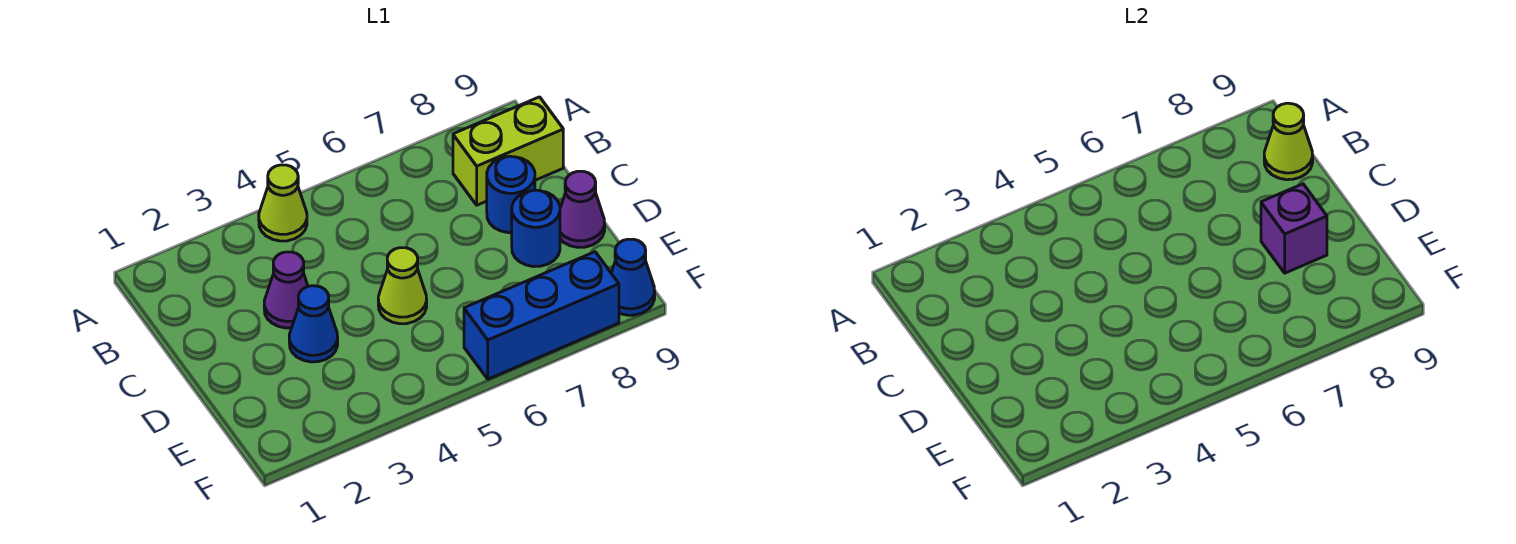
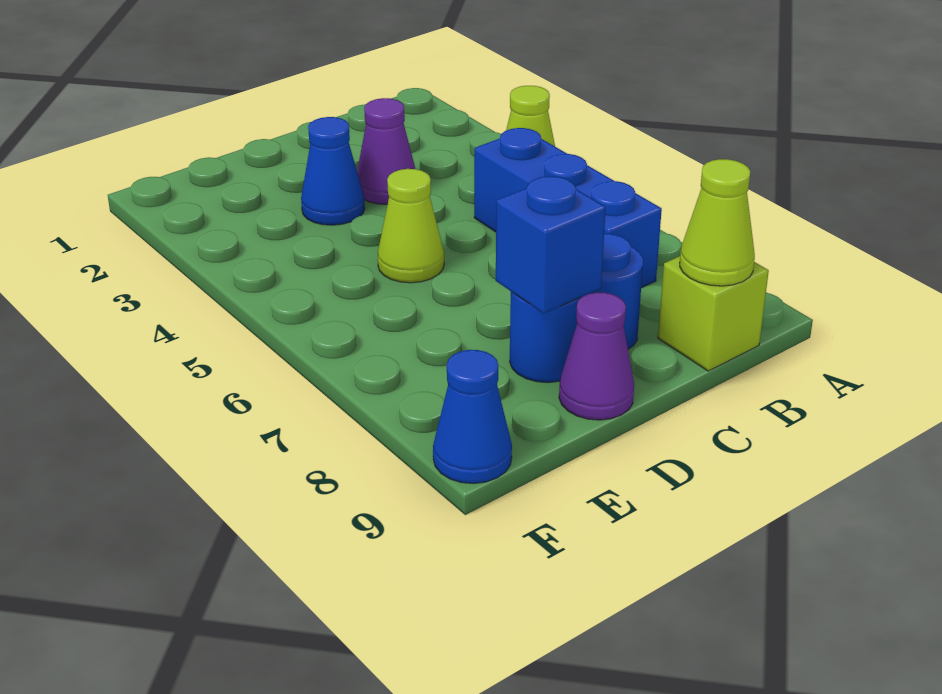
lime 1x2 brick [453,97,563,205] -> lime 1x1 brick [658,256,769,371]
purple 1x1 brick [1261,184,1327,273] -> blue 1x1 brick [496,176,606,314]
blue 1x3 brick [464,252,619,379] -> blue 1x3 brick moved to [474,128,662,288]

